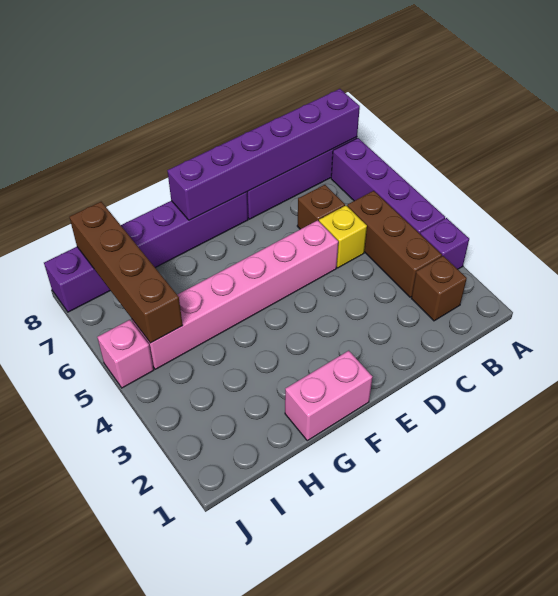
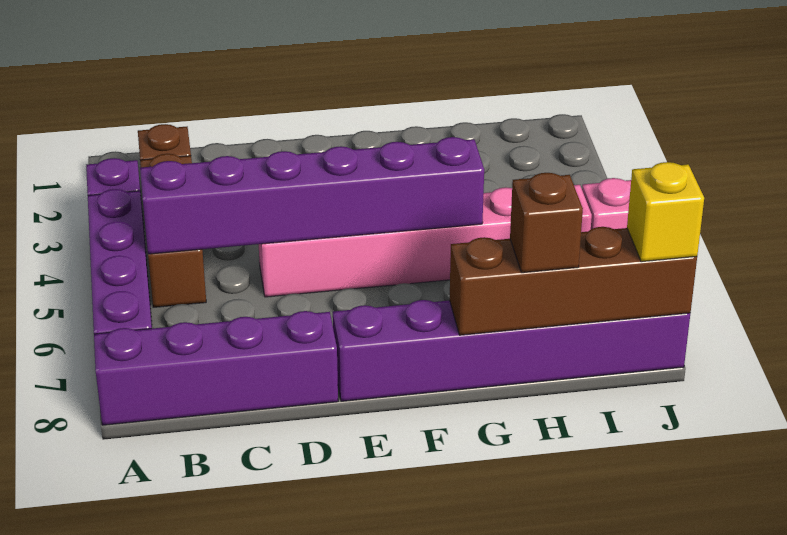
purple 1x6 brick [167,89,360,220] -> purple 1x6 brick moved to [140,137,484,254]
yellow 1x1 brick [319,206,367,268] -> yellow 1x1 brick moved to [627,162,704,262]
brown 1x1 brick [297,185,345,229] -> brown 1x1 brick moved to [510,173,583,273]
pink 1x2 brick [285,351,372,441] -> none
brown 1x4 brick [70,202,183,343] -> brown 1x4 brick turned to [450,227,697,335]

